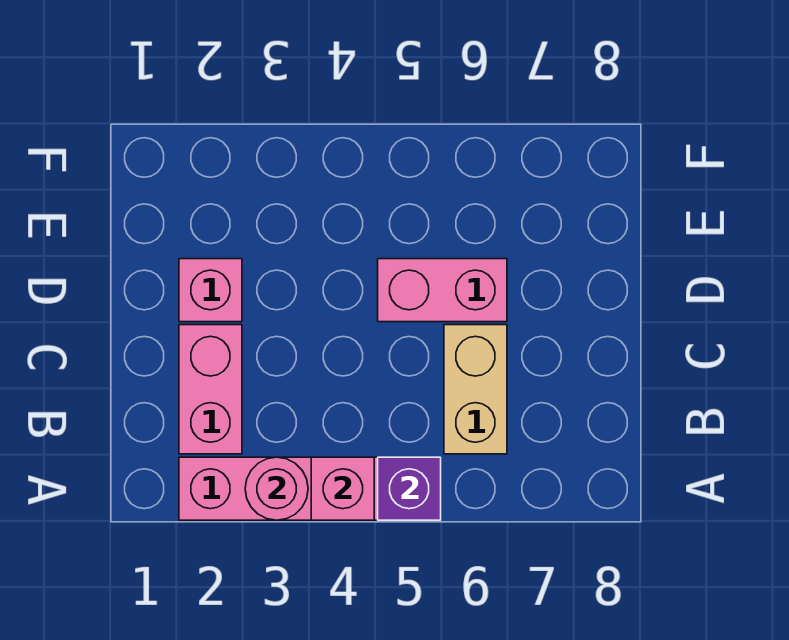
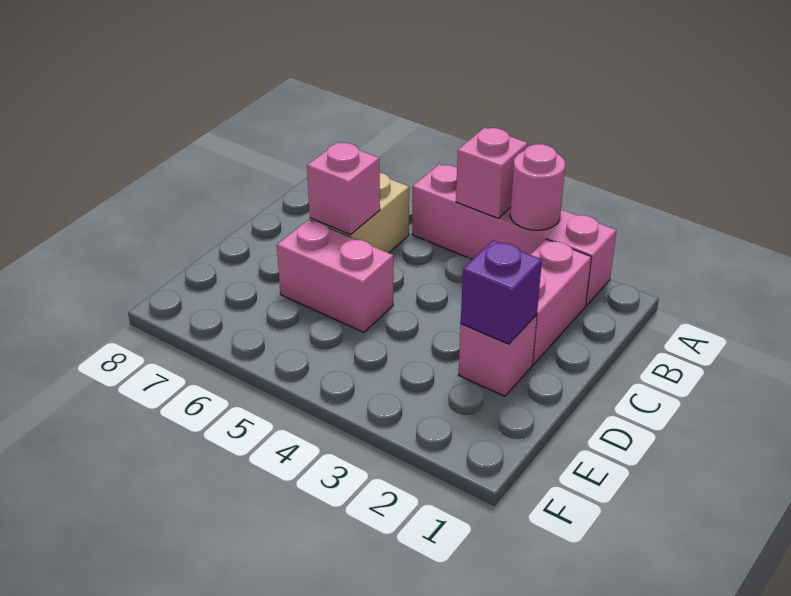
purple 1x1 brick [378,457,441,520] -> purple 1x1 brick moved to [461,240,542,344]
none -> pink 1x1 brick [307,142,380,234]

